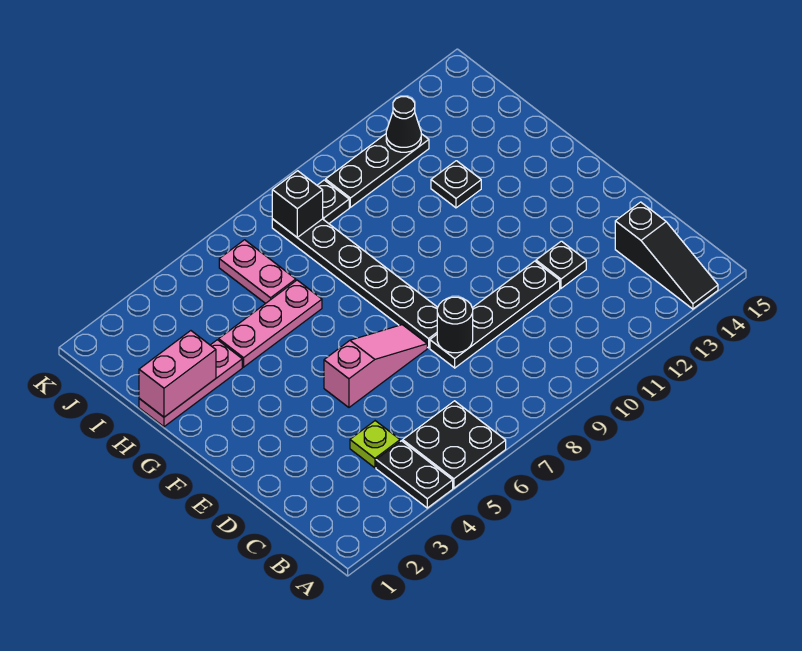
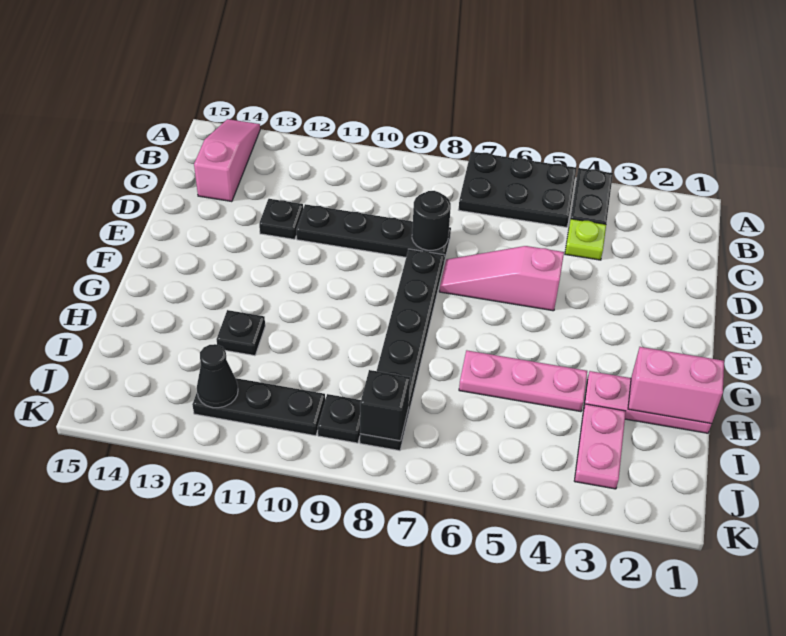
black 2x2 plate [403,401,506,488] -> black 2x3 plate [459,152,576,227]
black 1x3 slope [615,202,718,309] -> pink 1x3 slope [194,119,260,202]
pink 1x2 plate [219,240,296,303] -> pink 1x2 plate moved to [575,404,626,489]

